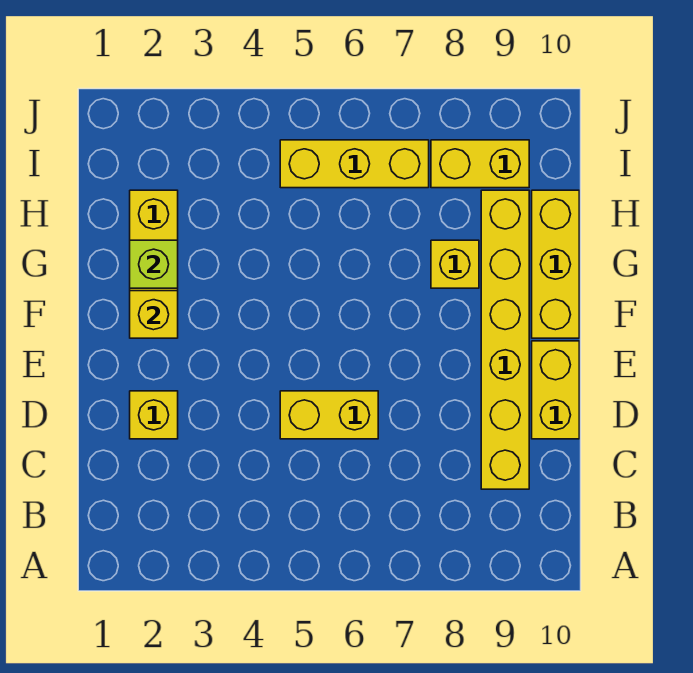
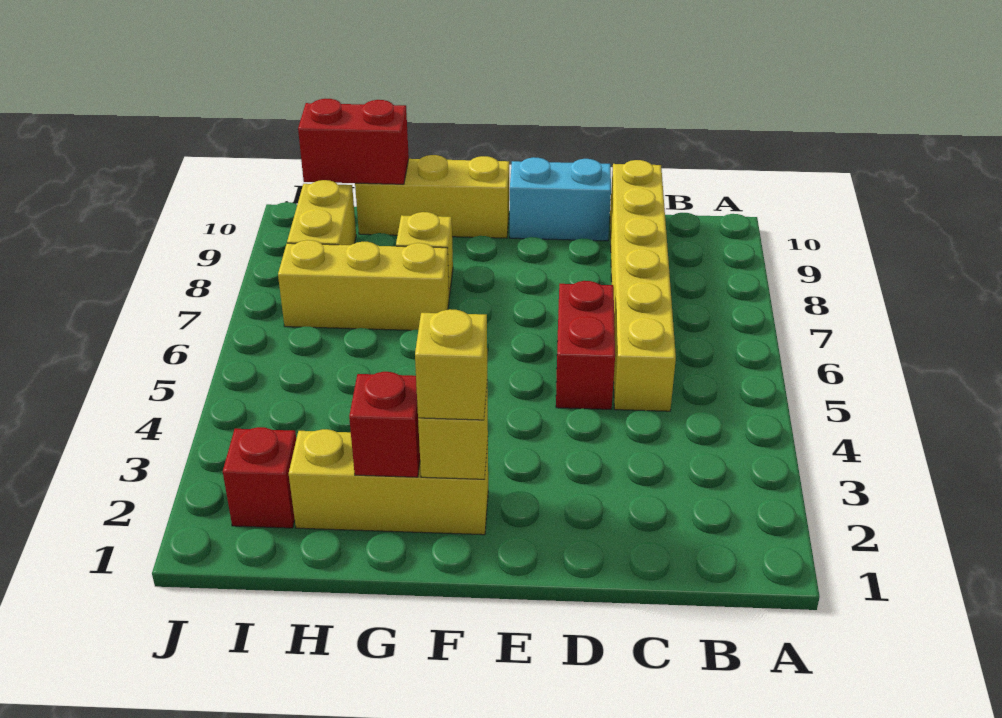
yellow 1x6 brick [481,190,529,489] -> yellow 1x6 brick turned to [610,160,676,411]
yellow 1x1 brick [130,391,178,439] -> yellow 1x1 brick moved to [415,309,487,420]
yellow 1x2 brick [280,391,378,439] -> red 1x2 brick [556,281,615,409]
yellow 1x2 brick [532,341,579,439] -> cyan 1x2 brick [510,157,611,241]
lime 1x1 brick [130,240,178,288] -> red 1x1 brick [349,372,420,477]
none -> red 1x2 brick [298,99,409,184]
none -> red 1x1 brick [223,427,296,528]
yellow 1x3 brick [280,140,429,188] -> yellow 1x3 brick turned to [278,240,449,330]

